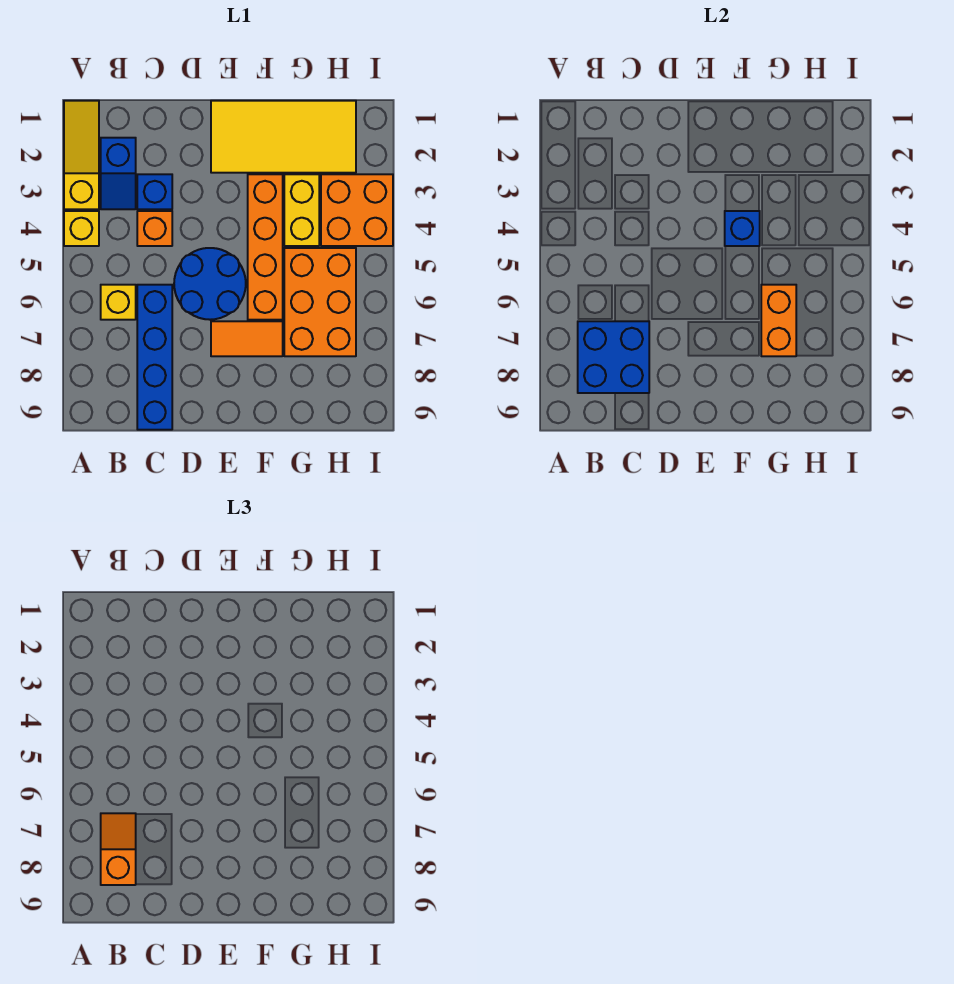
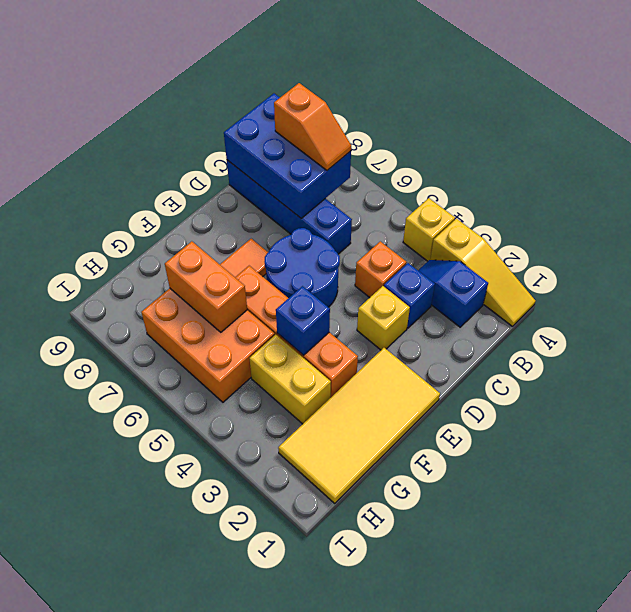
yellow 1x1 brick [101,285,136,320] -> yellow 1x1 brick moved to [357,286,410,350]
blue 2x2 brick [578,321,649,393] -> blue 2x3 brick [224,93,351,219]
orange 2x2 brick [321,174,393,246] -> none

